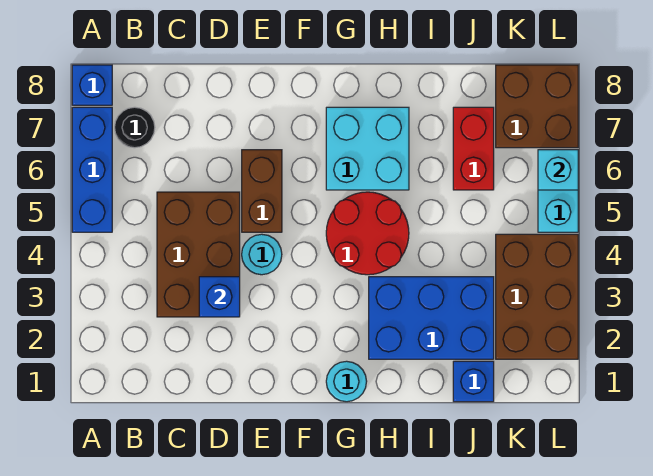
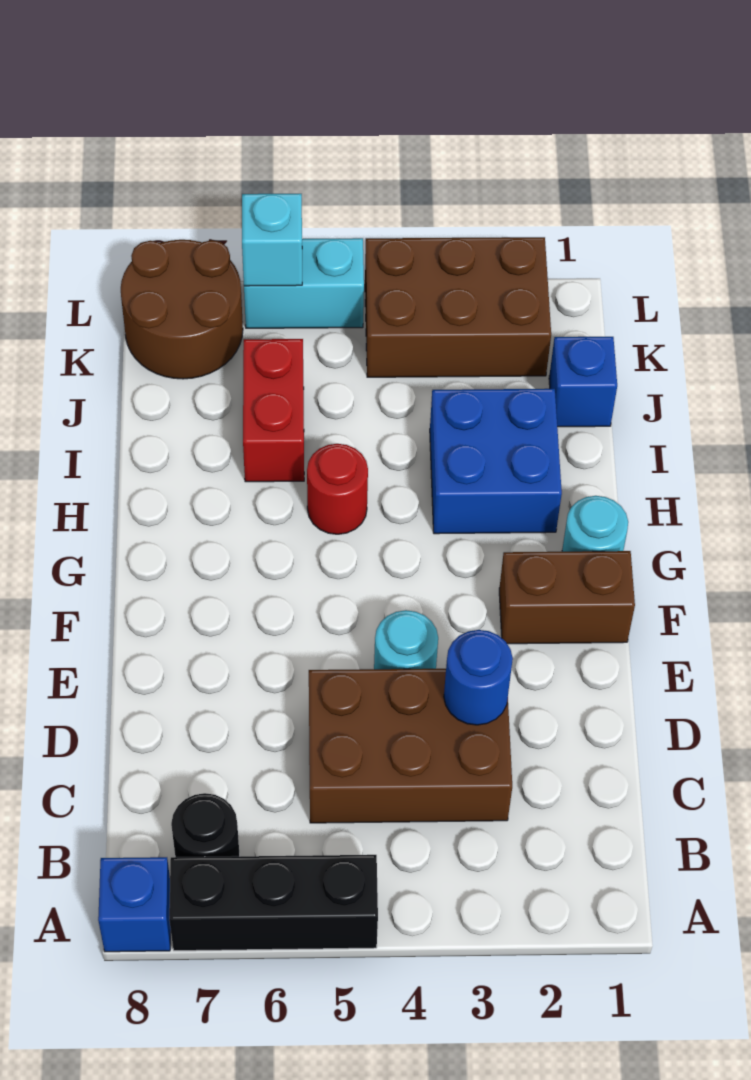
blue 1x3 brick [72,107,112,232] -> black 1x3 brick [169,855,378,951]
blue 1x1 brick [199,277,240,317] -> blue 1x1 round brick [444,630,513,725]
brown 1x2 brick [242,150,282,232] -> brown 1x2 brick moved to [499,551,635,644]
red 2x2 round brick [326,192,409,275] -> red 1x1 round brick [307,444,368,534]
cyan 2x2 brick [326,107,409,190] -> none
blue 2x3 brick [369,277,494,359] -> blue 2x2 brick [430,389,562,534]
red 1x2 brick [453,107,494,190] -> red 1x2 brick turned to [243,339,304,482]
brown 2x2 brick [496,65,578,148] -> brown 2x2 round brick [121,240,243,379]

